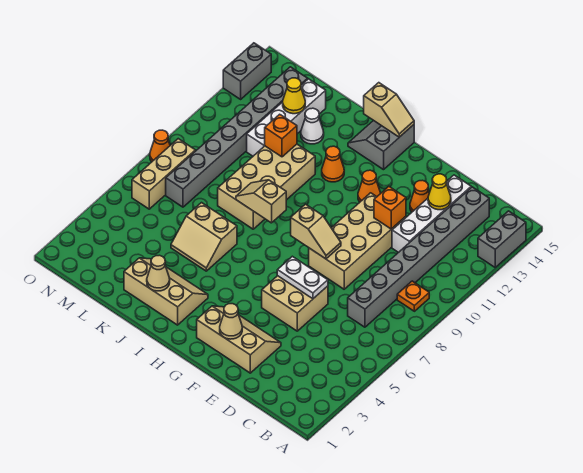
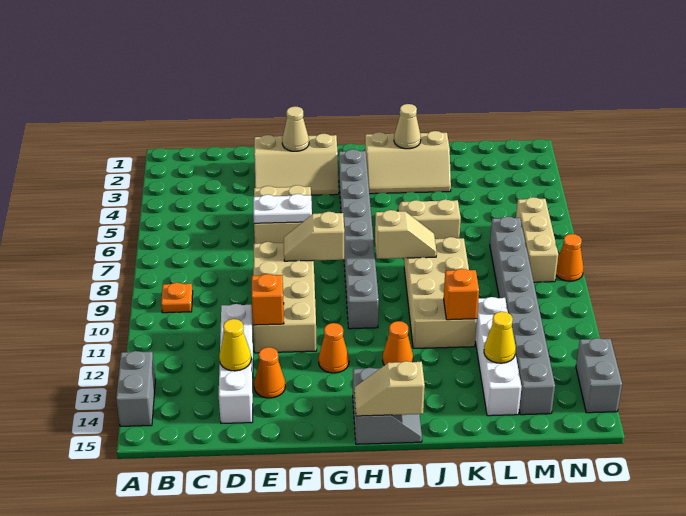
grey 1x8 brick [348,187,489,327] -> grey 1x8 brick moved to [339,149,379,329]
white 1x1 cone [301,108,324,144] -> none

